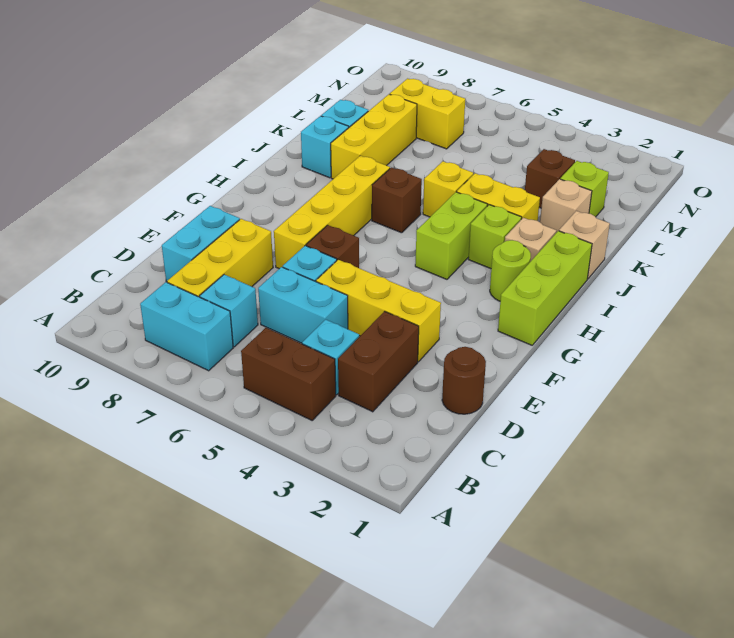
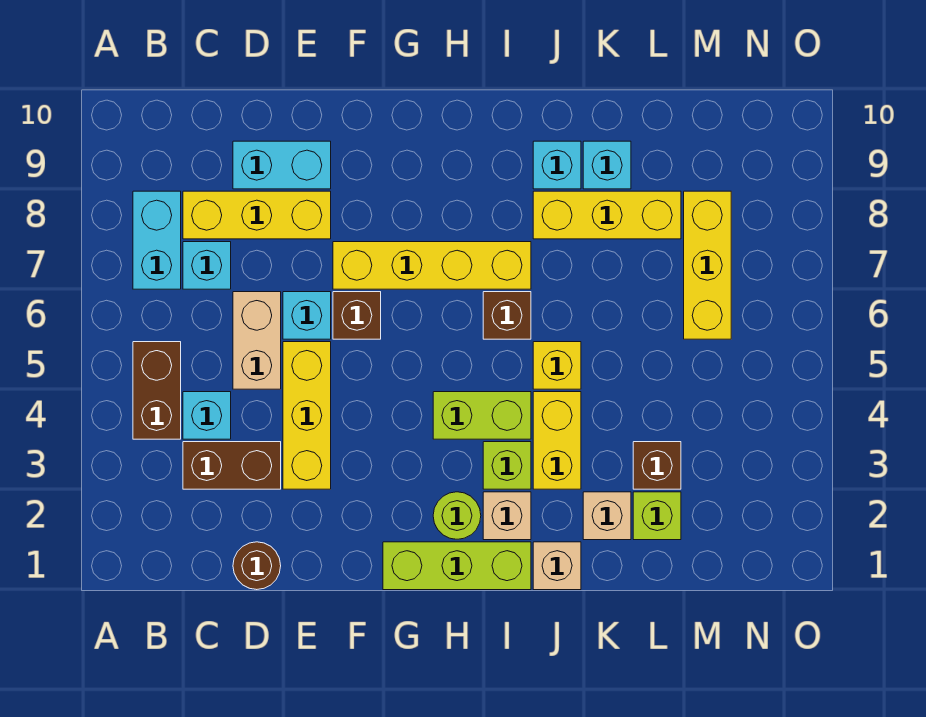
cyan 1x2 brick [258,267,348,343] -> tan 1x2 brick [233,292,281,389]
yellow 1x2 brick [390,79,465,149] -> yellow 1x3 brick [684,191,731,339]

